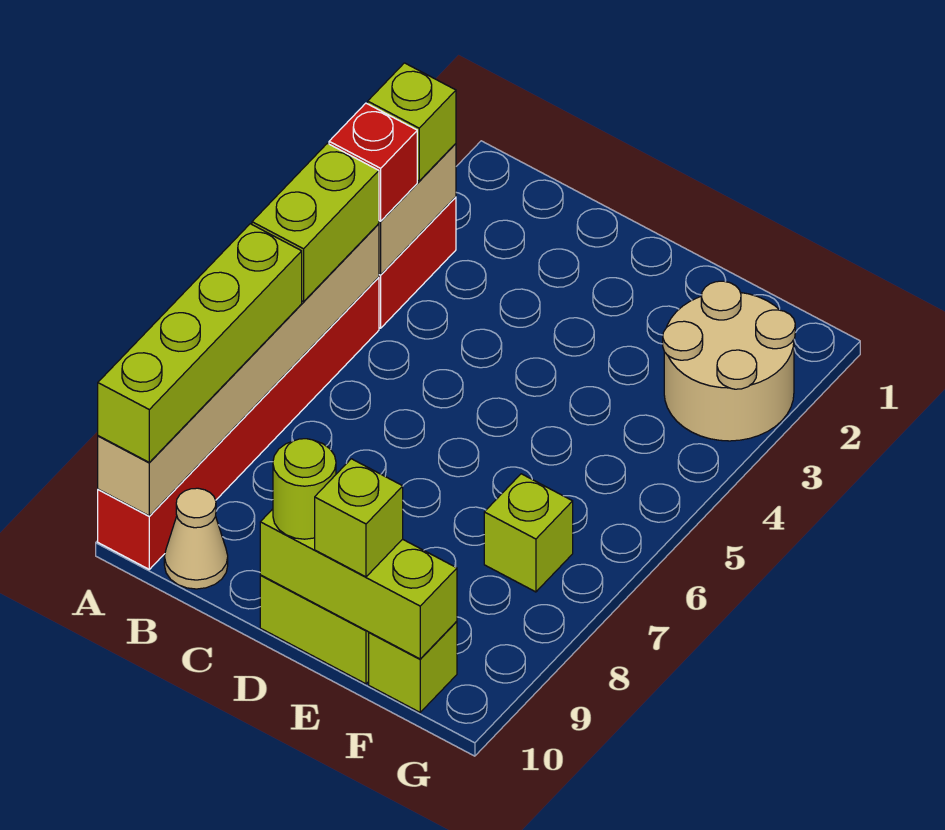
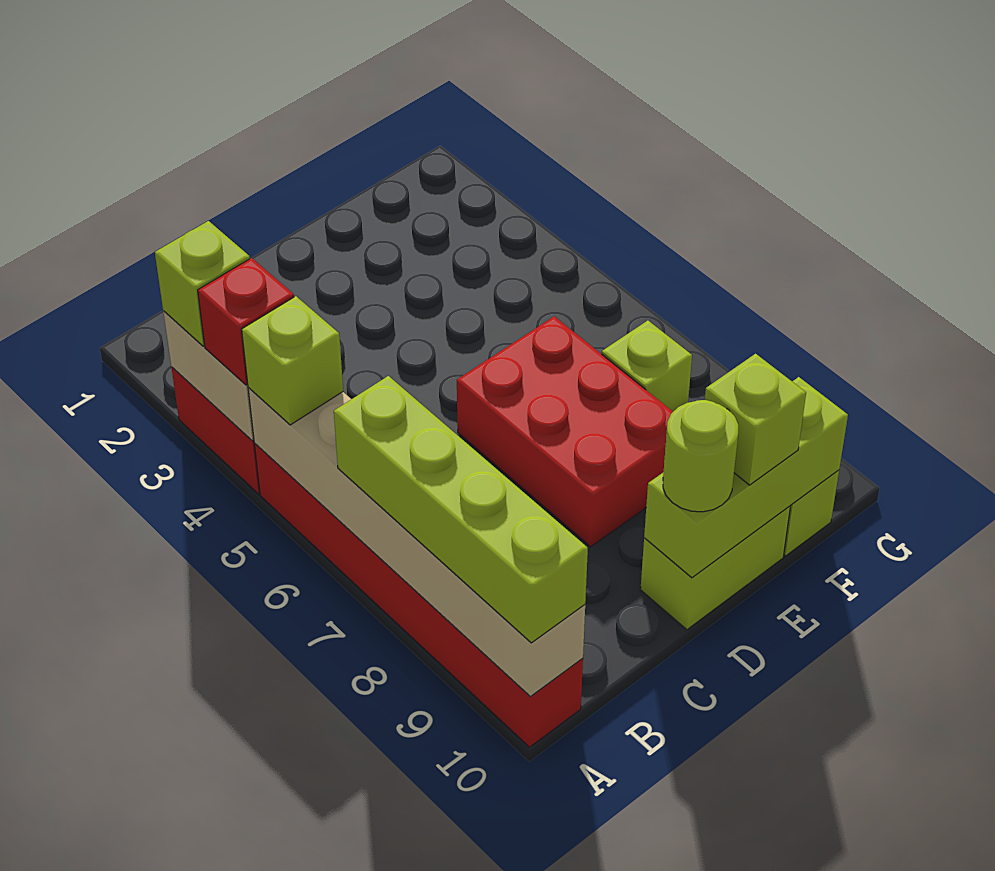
lime 1x2 brick [252,143,379,302] -> lime 1x1 brick [242,296,343,425]
tan 1x1 cone [164,488,228,589] -> none
none -> red 2x3 brick [457,316,673,547]
tan 2x2 round brick [663,281,795,441] -> none

